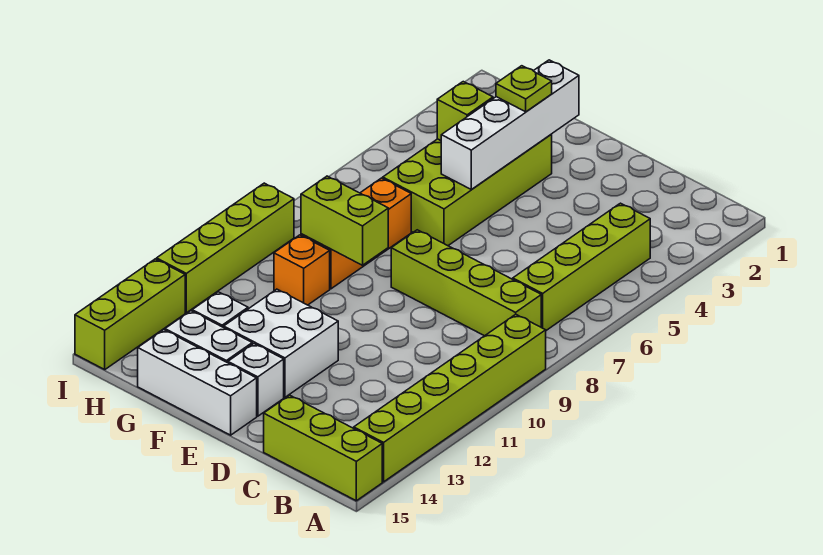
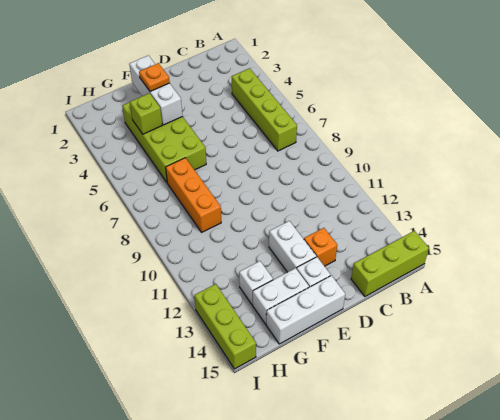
lime 1x6 brick [354,314,546,482] -> none
lime 1x4 brick [391,230,541,336] -> none
white 2x2 brick [224,289,338,397] -> white 1x2 brick [269,221,316,272]
white 1x4 brick [441,60,579,190] -> white 1x3 brick [129,55,183,125]
lime 1x1 plate [496,66,552,112] -> orange 1x1 plate [139,63,170,92]
lime 1x2 brick [301,176,388,265] -> none
orange 1x1 brick [274,235,330,305] -> orange 1x1 brick moved to [304,228,337,266]
lime 1x4 brick [157,183,294,313] -> none

